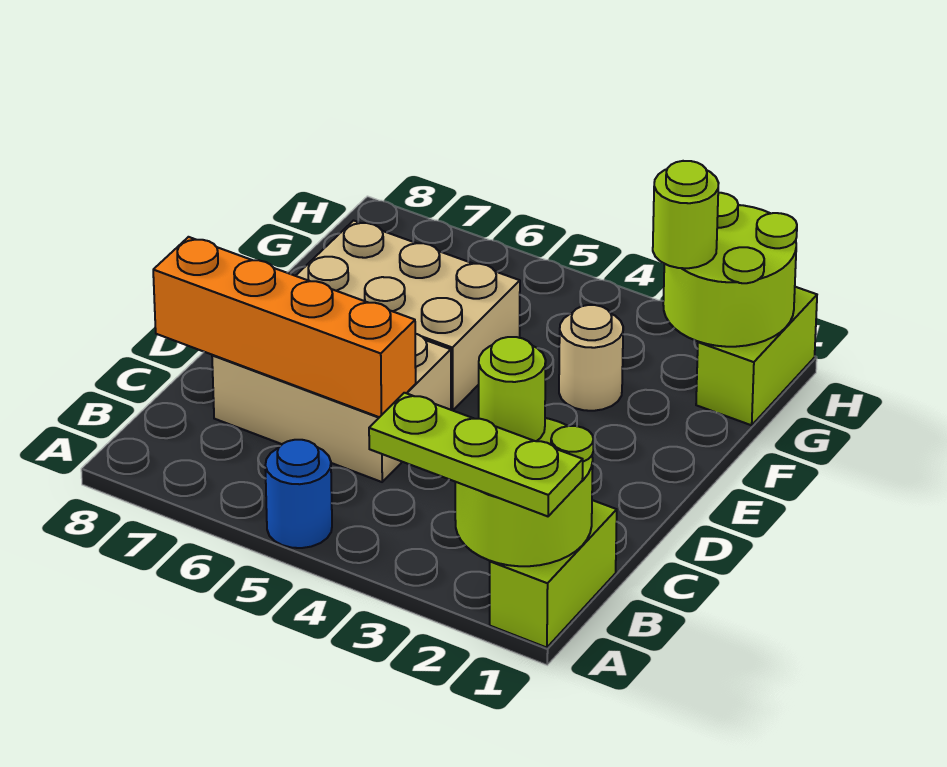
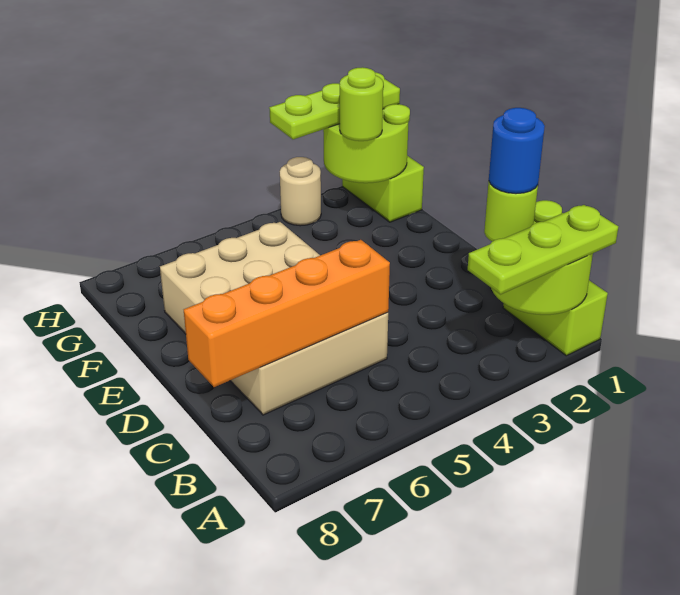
blue 1x1 round brick [265,440,332,548] -> blue 1x1 round brick moved to [489,108,545,194]
tan 1x1 round brick [559,305,623,411] -> tan 1x1 round brick moved to [280,157,321,226]
none -> lime 1x3 plate [269,72,400,139]

